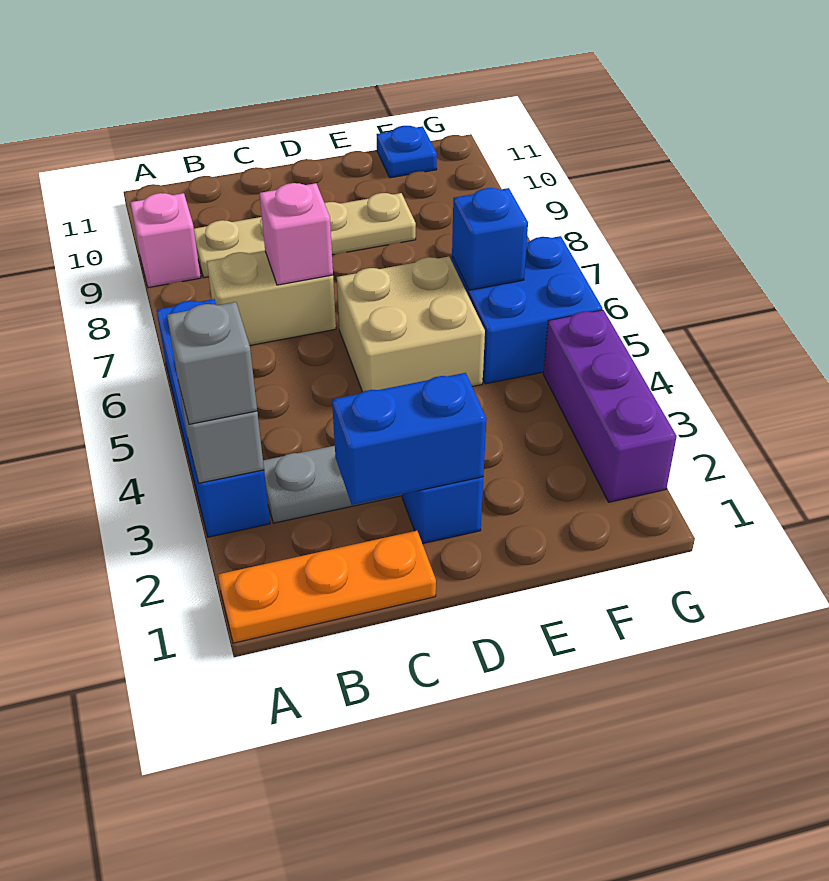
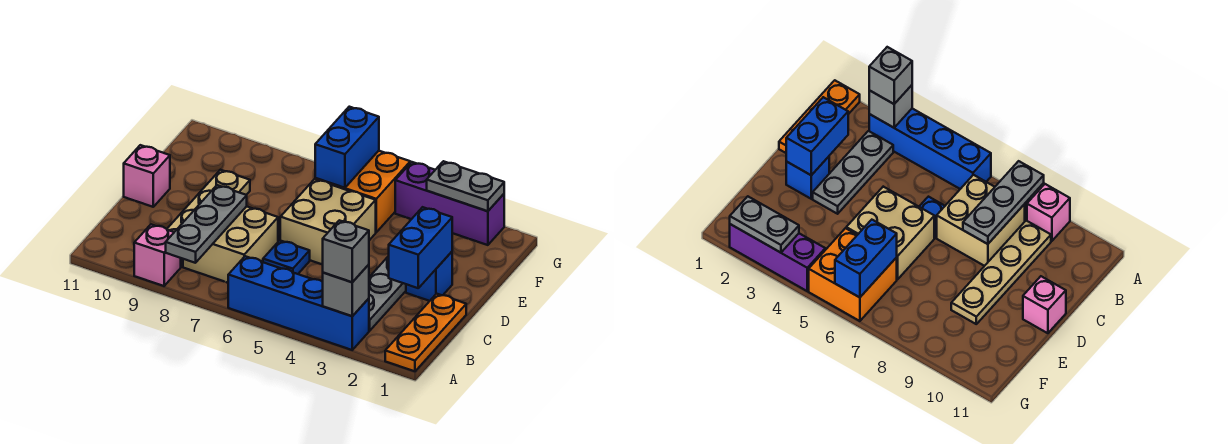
none -> grey 1x3 plate [166,185,247,263]
tan 1x2 brick [207,251,336,345] -> tan 2x2 brick [183,206,278,283]
pink 1x1 brick [260,183,333,285] -> pink 1x1 brick moved to [124,145,170,207]
blue 2x2 brick [452,236,603,384] -> orange 2x2 brick [315,151,410,232]
blue 1x1 brick [452,188,528,290] -> blue 1x2 brick [315,107,379,188]
blue 1x1 plate [377,126,437,178] -> blue 1x1 plate moved to [263,240,310,274]
none -> grey 1x2 plate [427,161,504,211]

